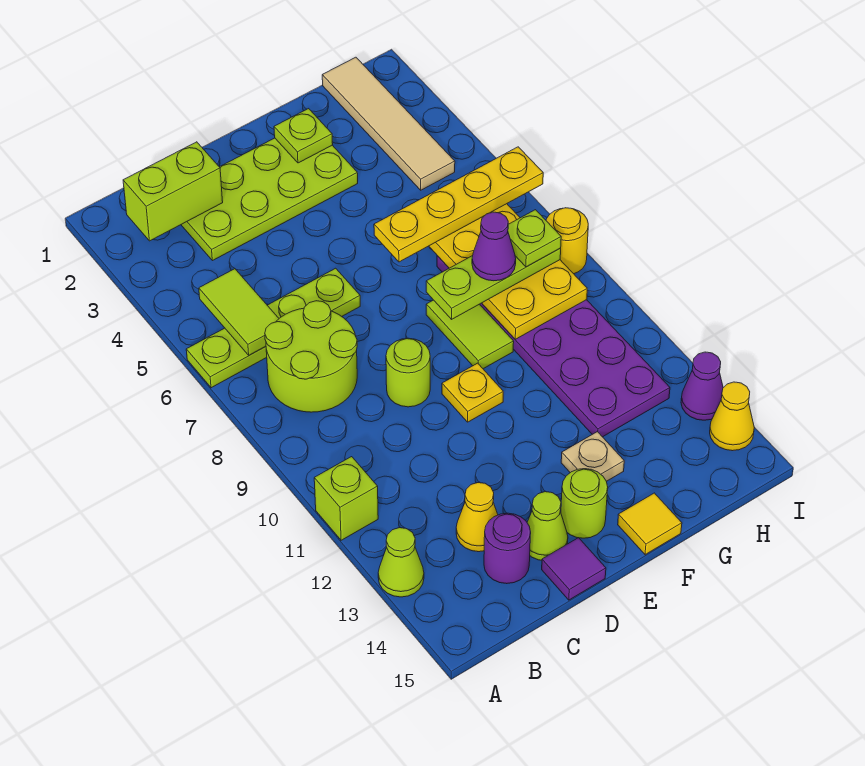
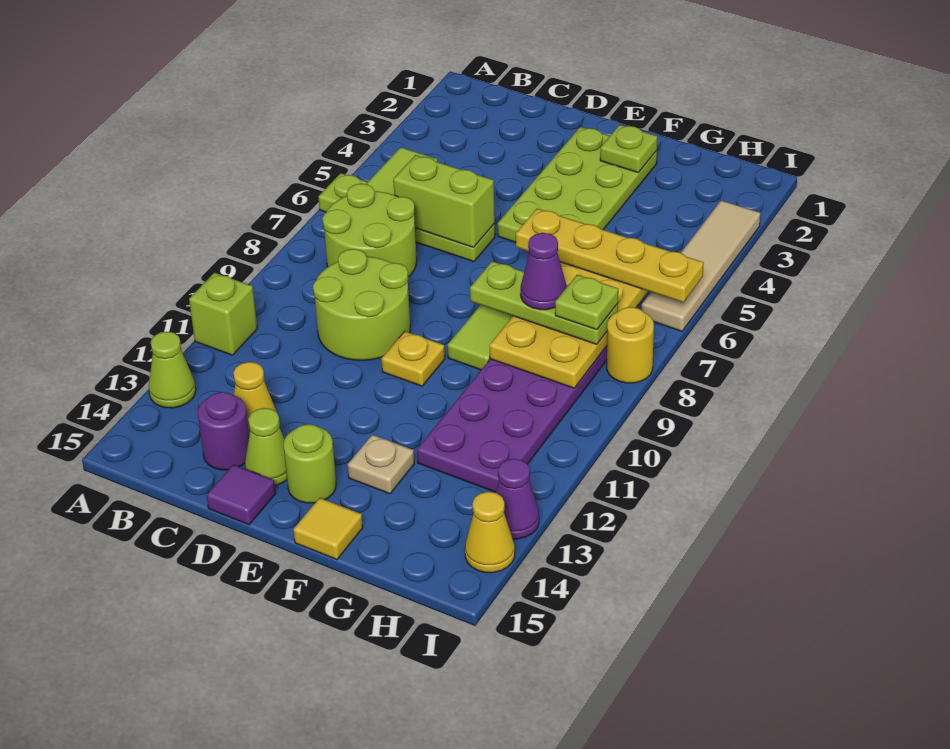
lime 1x2 brick [123,142,223,241] -> lime 1x2 brick moved to [393,155,495,247]
lime 2x4 plate [181,138,358,261] -> lime 2x4 plate turned to [498,127,657,242]
lime 1x1 round brick [386,338,430,407] -> lime 2x2 round brick [313,249,410,360]
tan 1x4 tile [322,57,455,190] -> tan 1x4 tile moved to [642,200,760,331]

